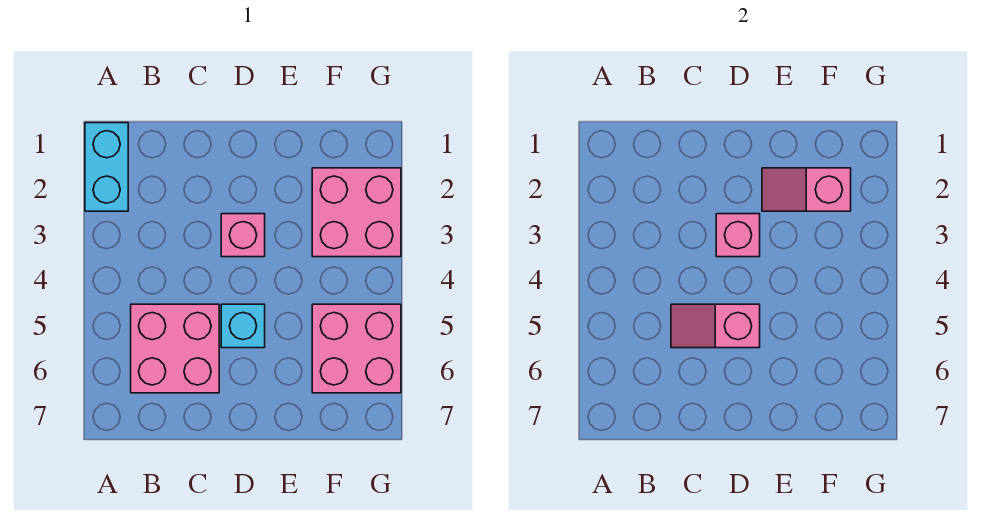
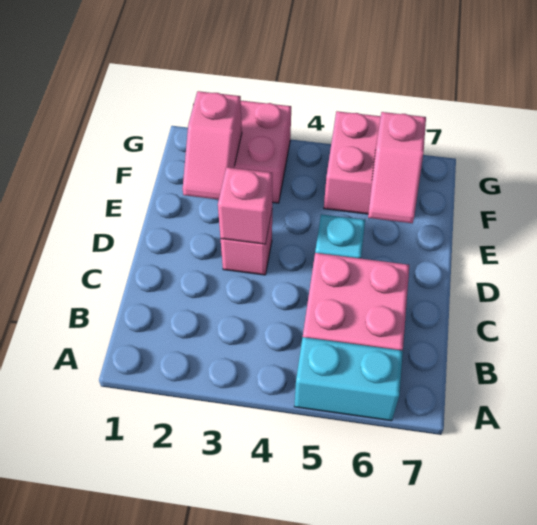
cyan 1x2 brick [85,123,128,211] -> cyan 1x2 brick moved to [294,337,403,421]
pink 1x2 slope [671,304,760,348] -> pink 1x2 slope moved to [368,112,426,223]

